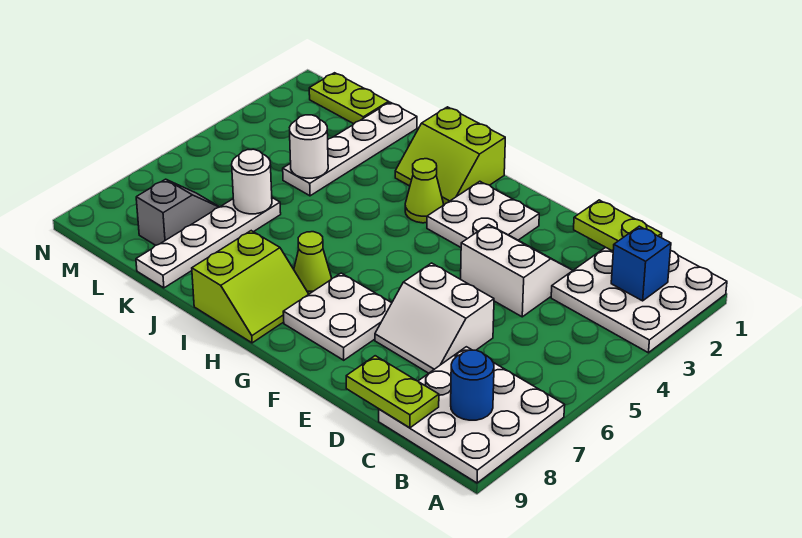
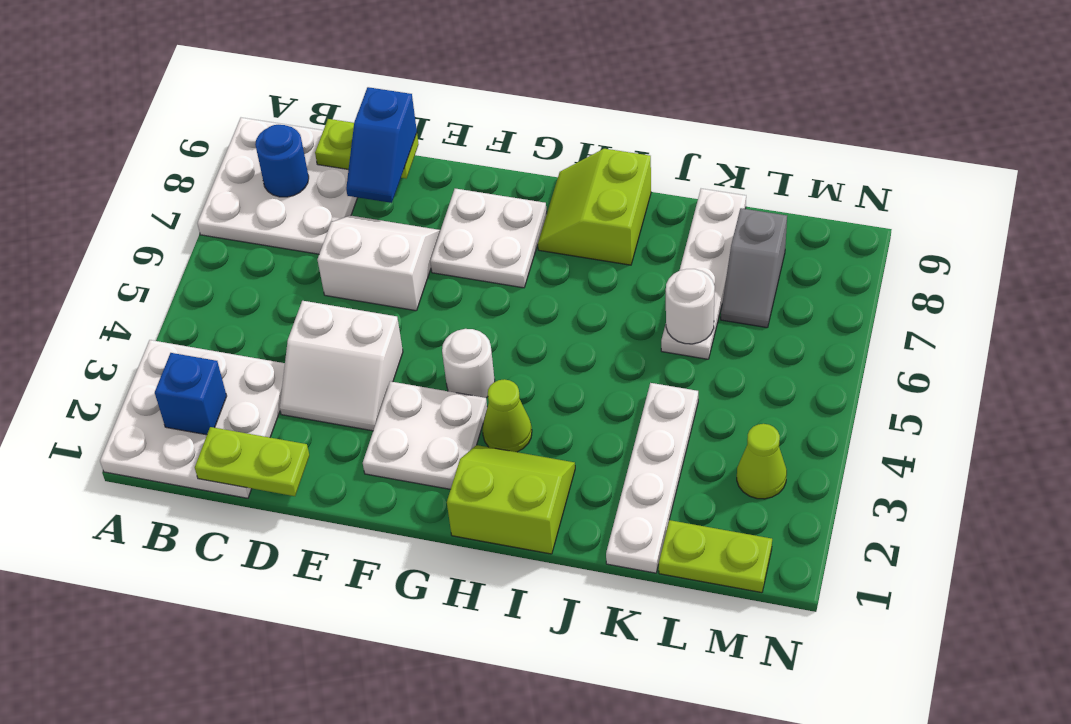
none -> blue 1x2 slope [346,87,417,203]
lime 1x1 cone [294,232,331,294] -> lime 1x1 cone moved to [737,424,787,499]
white 1x1 round brick [290,115,328,178] -> white 1x1 round brick moved to [442,329,495,398]

